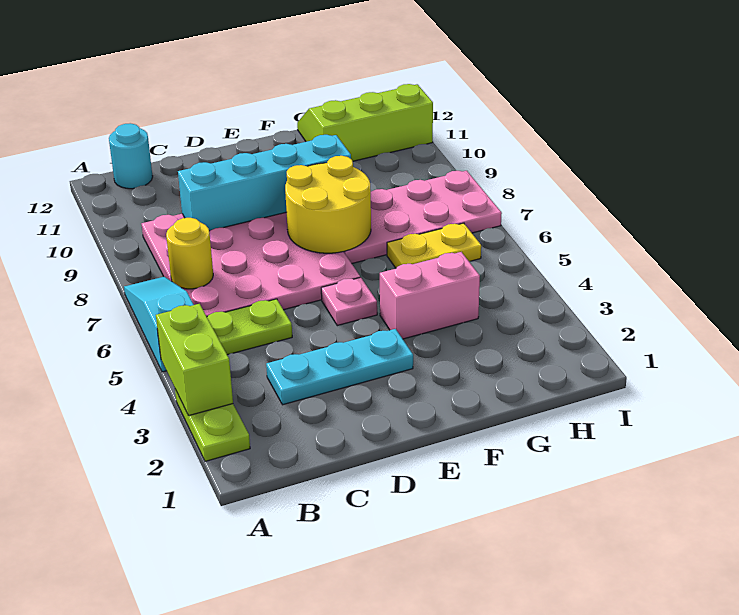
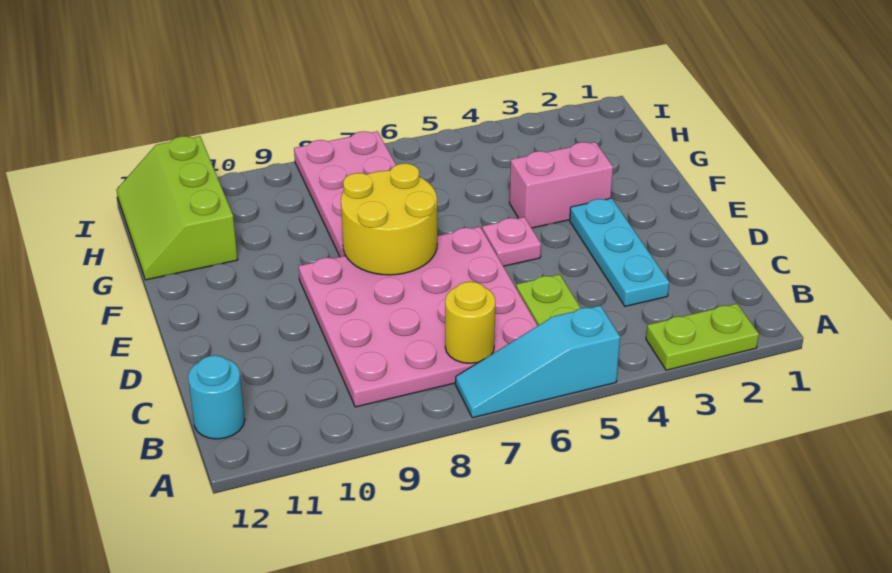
lime 1x2 brick [156,304,233,416] -> none
cyan 1x4 brick [178,135,351,231] -> none
pink 1x2 brick [380,252,480,339] -> pink 1x2 brick turned to [510,142,613,228]
yellow 1x2 plate [387,223,481,268] -> none

